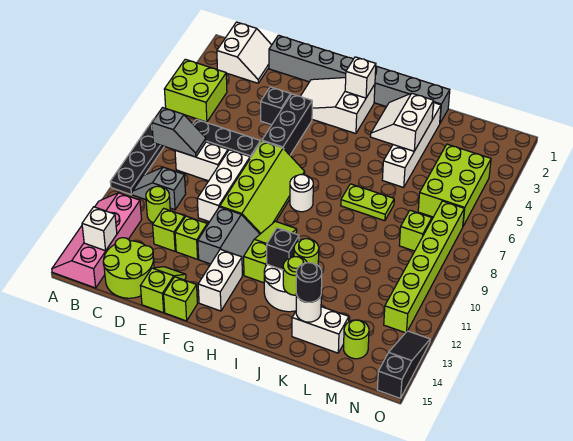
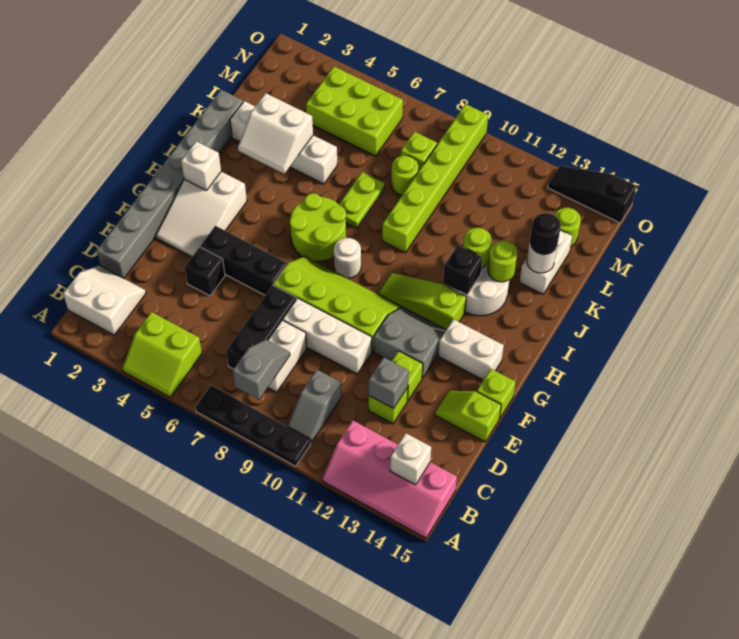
lime 2x2 brick [164,59,227,122] -> lime 2x2 slope [122,312,202,397]
lime 1x1 round brick [146,186,170,223] -> lime 1x1 round brick moved to [391,155,418,195]
lime 2x2 round brick [103,238,154,298] -> lime 2x2 round brick moved to [290,193,346,261]
none -> grey 1x1 brick [369,357,409,409]
lime 1x6 brick [384,201,464,333] -> lime 1x6 brick turned to [382,104,488,253]

